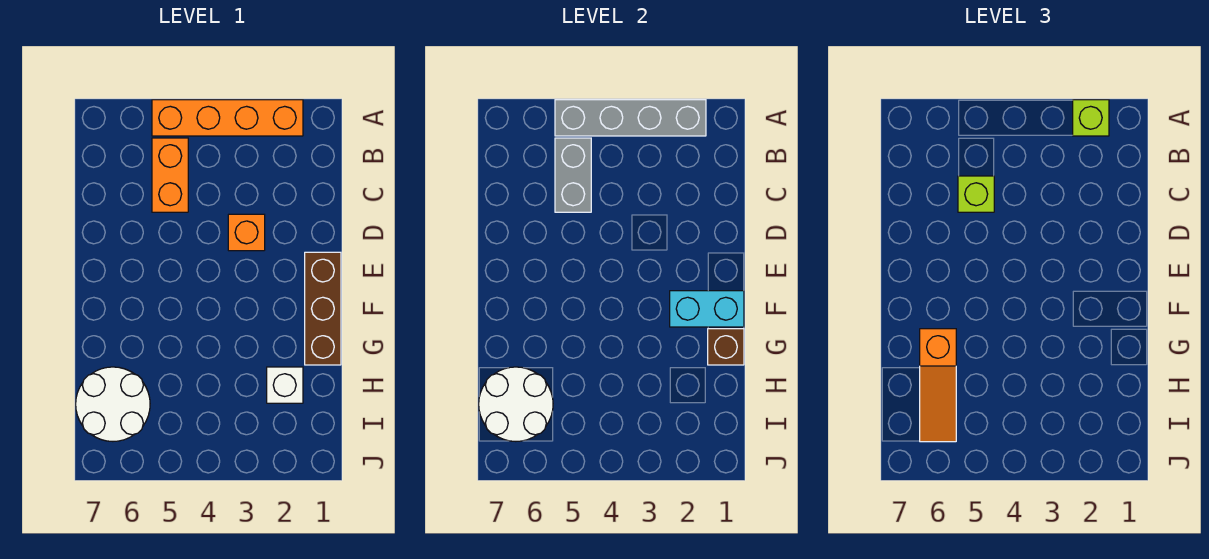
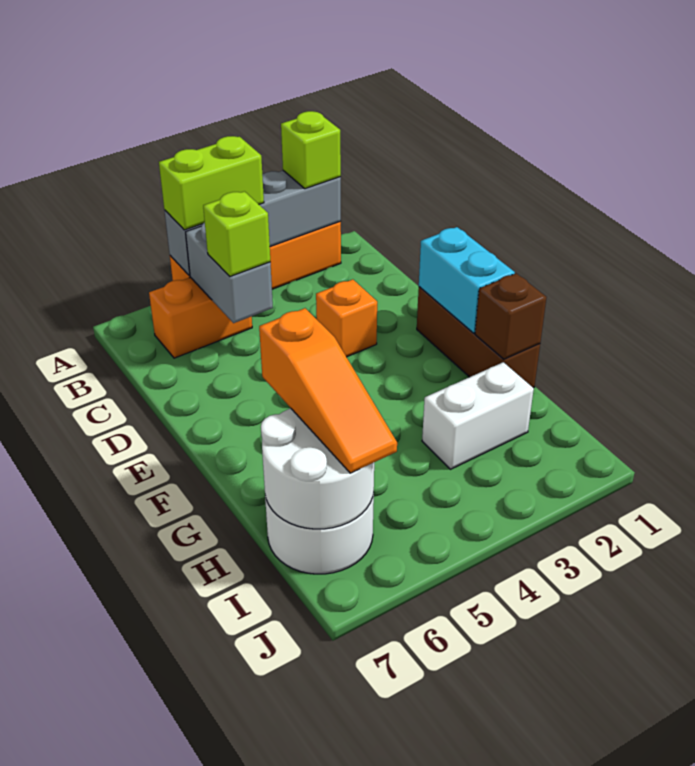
none -> lime 1x2 brick [159,136,264,230]
orange 1x2 brick [152,138,188,212] -> orange 1x2 brick turned to [149,277,252,358]
cyan 1x2 brick [670,291,744,327] -> cyan 1x2 brick turned to [419,227,515,333]
white 1x1 brick [267,367,303,403] -> white 1x2 brick [422,362,534,469]

